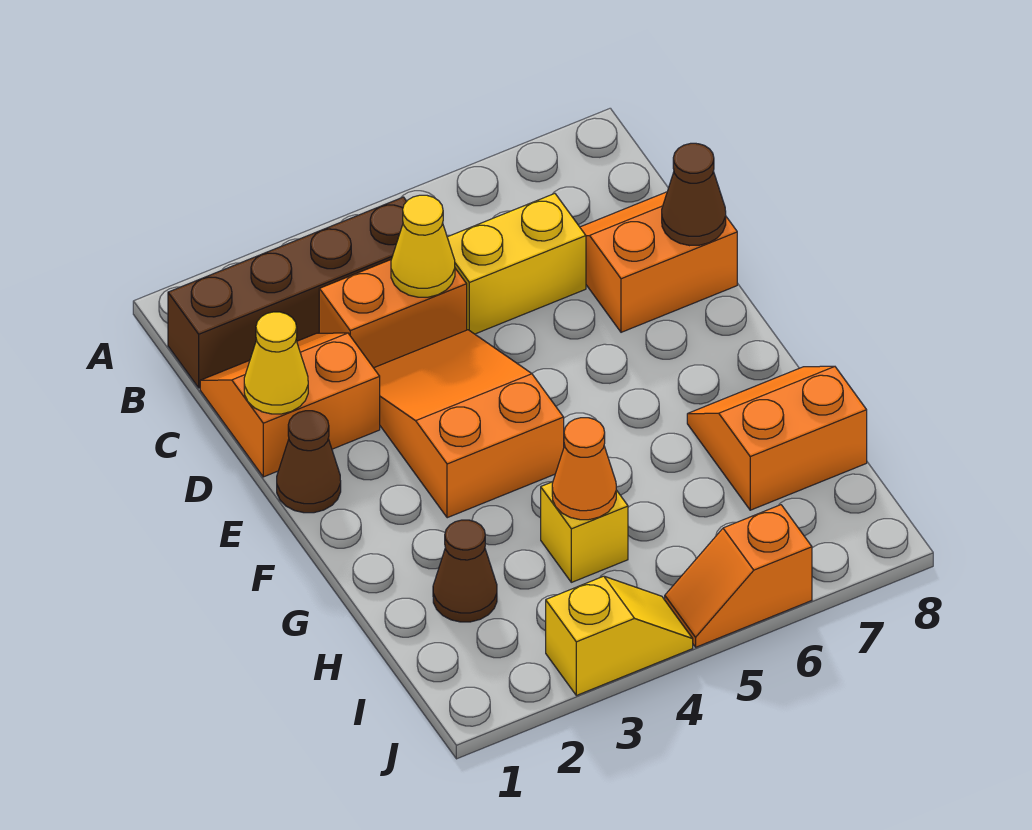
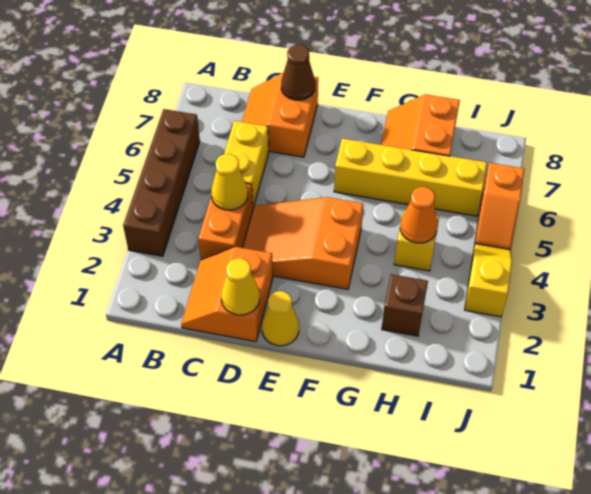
brown 1x4 brick [168,197,407,388] -> brown 1x4 brick moved to [123,109,200,256]
brown 1x1 cone [277,411,341,513] -> yellow 1x1 cone [262,291,299,346]
none -> yellow 1x4 brick [334,139,487,216]
brown 1x1 cone [433,520,497,622] -> brown 1x1 brick [382,274,428,336]

